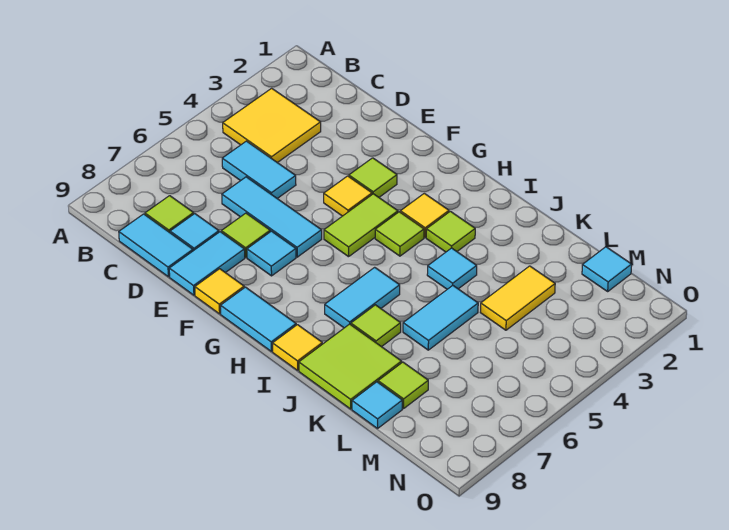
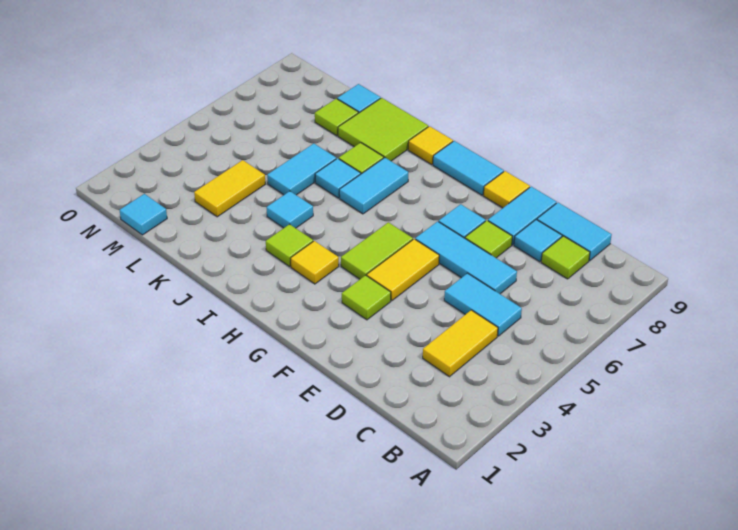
yellow 2x2 tile [223,88,321,163] -> yellow 1x2 tile [423,310,498,377]
yellow 1x1 tile [324,176,372,216] -> yellow 1x2 tile [367,239,439,301]
lime 1x1 tile [375,212,424,256] -> none
none -> cyan 1x1 tile [315,158,361,198]

